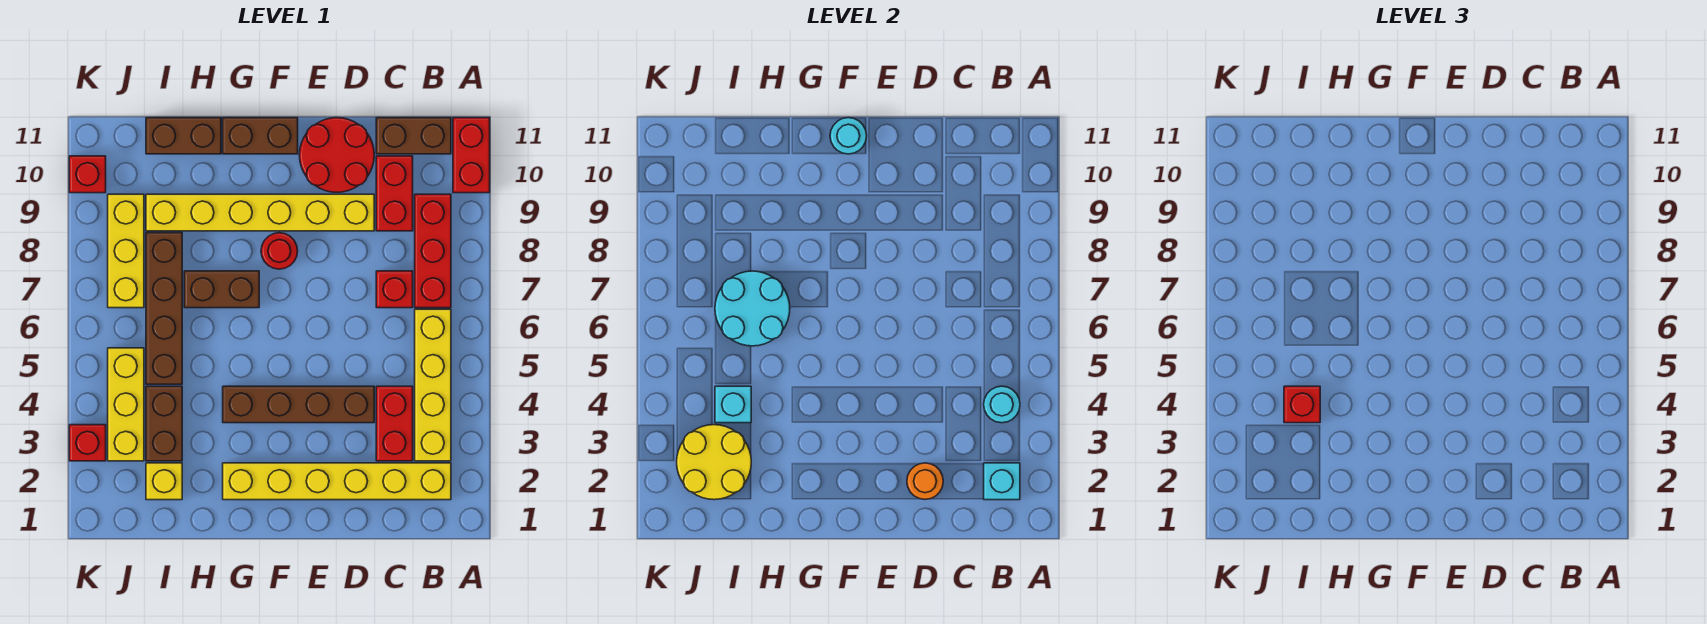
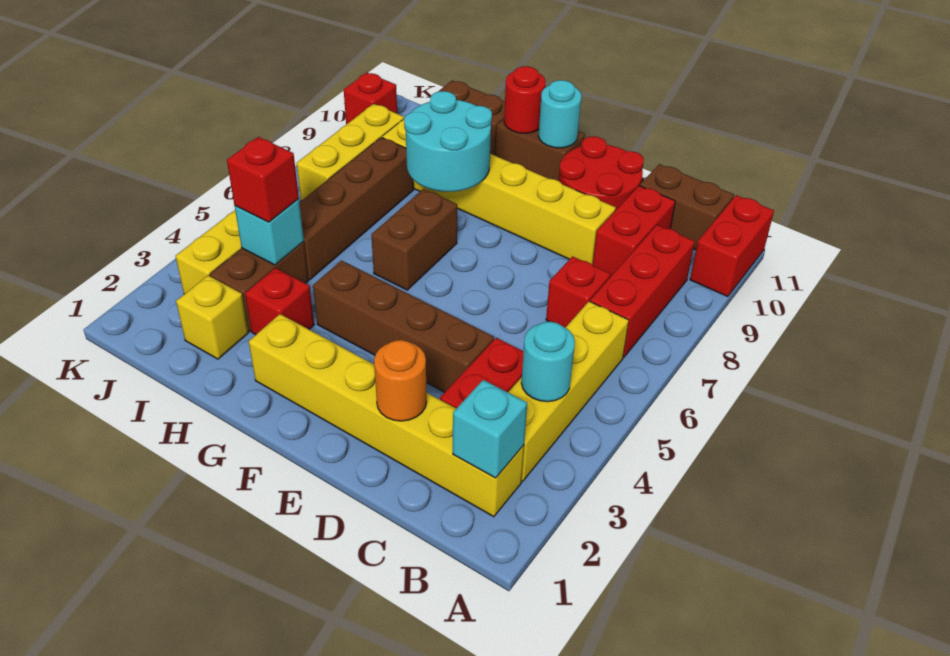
red 1x1 round brick [261,233,298,269] -> red 1x1 round brick moved to [504,66,546,133]
brown 1x2 brick [184,271,259,308] -> brown 1x2 brick turned to [371,189,457,290]
cyan 2x2 round brick [715,271,790,346] -> cyan 2x2 round brick moved to [404,91,492,192]
yellow 2x2 round brick [677,425,751,500] -> none
red 1x1 brick [69,425,106,461] -> red 1x1 brick moved to [245,268,314,335]

